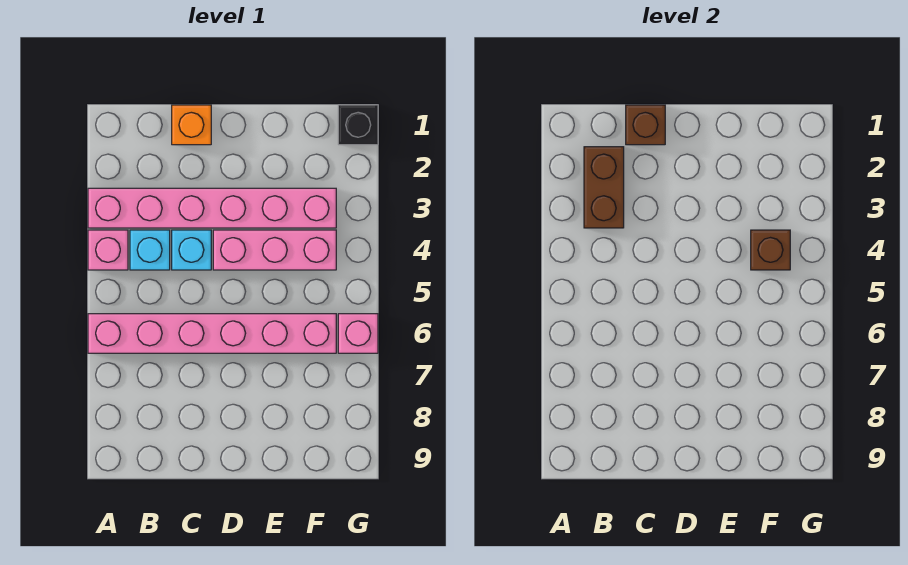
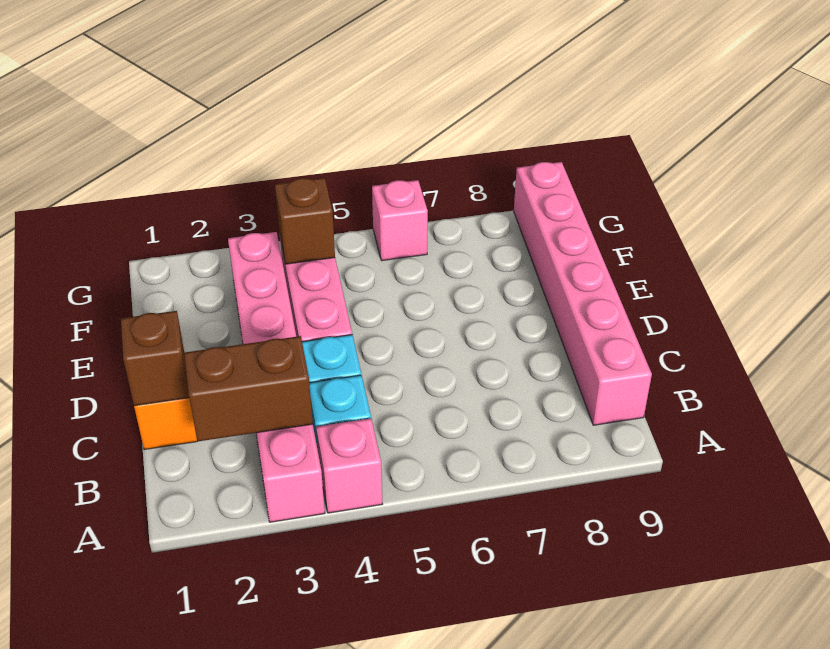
pink 1x6 brick [88,314,336,353] -> pink 1x6 brick moved to [514,162,652,425]
black 1x1 brick [338,105,378,145] -> none

